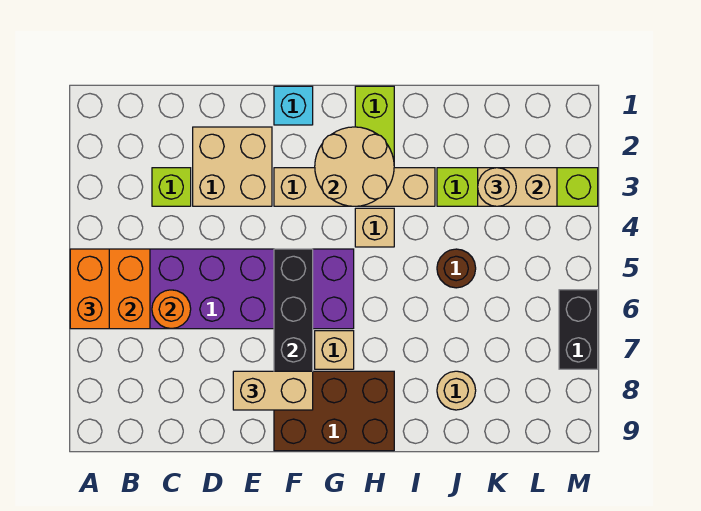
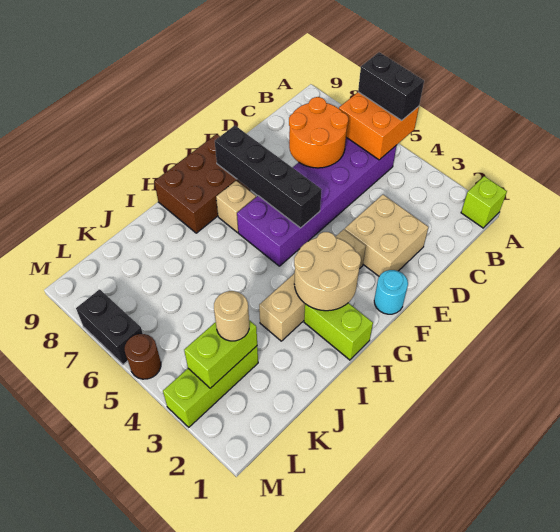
orange 1x2 brick [70,249,109,329] -> black 1x2 brick [358,52,424,121]
lime 1x1 brick [152,168,191,206] -> lime 1x1 brick moved to [461,176,507,228]
orange 1x1 round brick [152,290,191,329] -> orange 2x2 round brick [289,97,348,168]
tan 1x2 brick [233,371,313,410] -> none
cyan 1x1 brick [274,86,313,125] -> cyan 1x1 round brick [374,270,408,314]
tan 1x1 brick [355,208,394,247] -> none
lime 1x4 brick [437,168,598,206] -> lime 1x3 brick [163,346,258,427]
brown 1x1 round brick [437,249,476,288] -> brown 1x1 round brick moved to [125,334,161,379]
tan 1x1 round brick [437,371,476,410] -> none
tan 1x2 brick [478,168,557,206] -> lime 1x2 brick [184,320,257,388]

